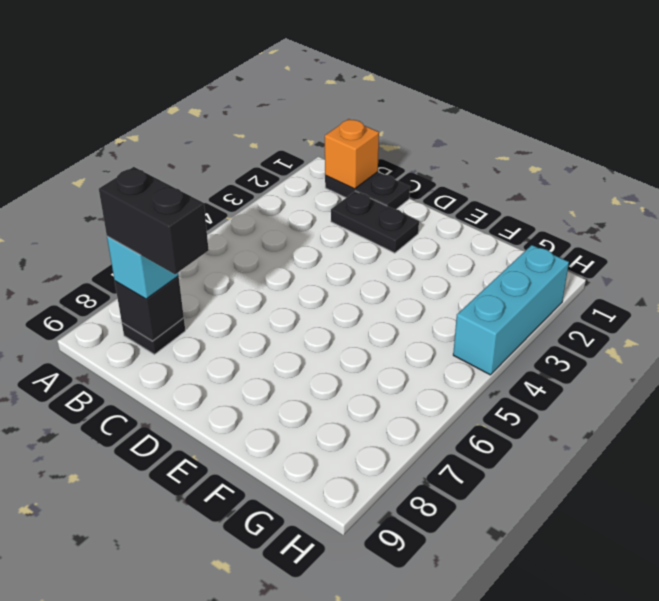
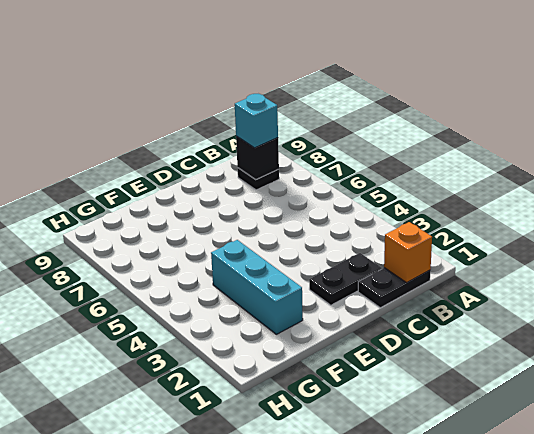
black 1x2 brick [99,167,209,274] -> none
cyan 1x3 brick [453,245,569,375] -> cyan 1x3 brick moved to [211,240,303,334]

